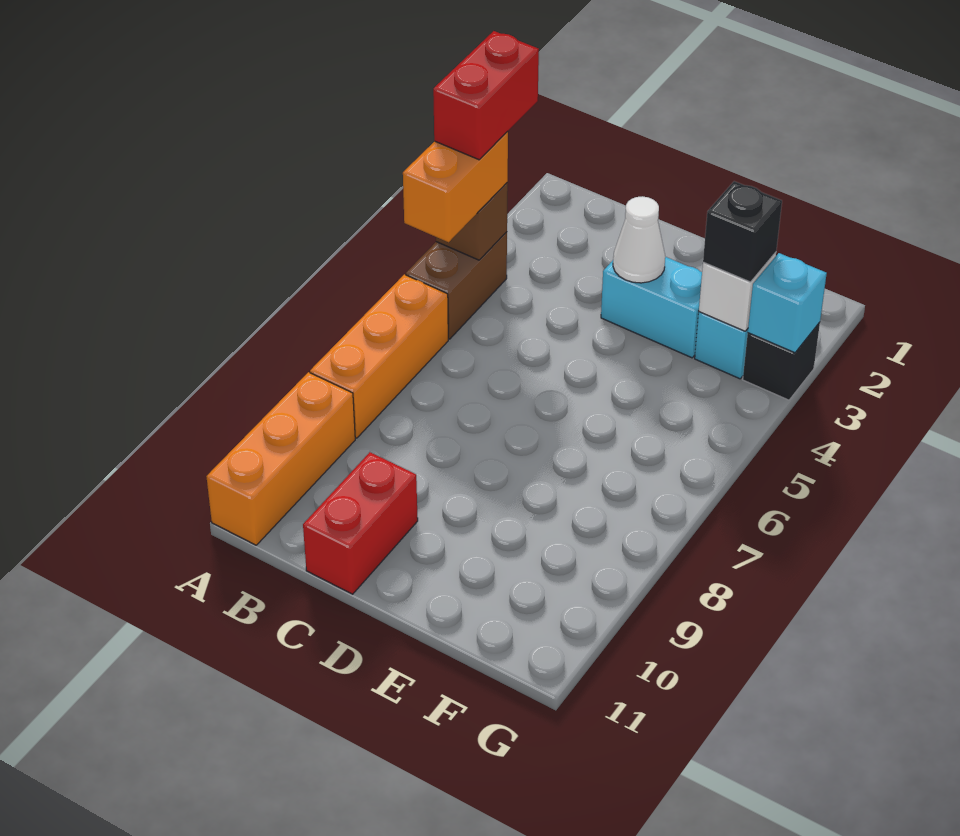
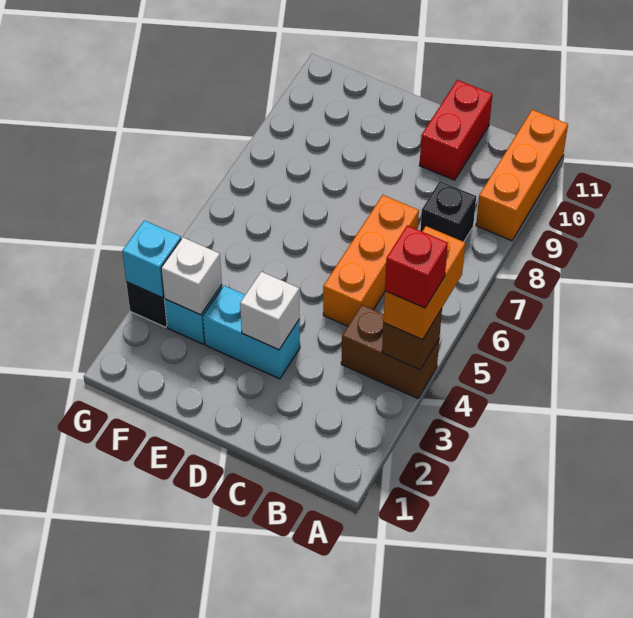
red 1x2 brick [433,31,539,160] -> red 1x1 brick [385,226,448,308]
brown 1x2 brick [406,232,507,339] -> brown 1x2 brick turned to [341,305,439,398]
orange 1x3 brick [310,274,448,438] -> orange 1x3 brick moved to [323,195,419,326]
white 1x1 cone [613,196,665,283] -> white 1x1 brick [240,272,300,350]
black 1x1 brick [703,181,782,282] -> black 1x1 brick moved to [420,181,476,242]

